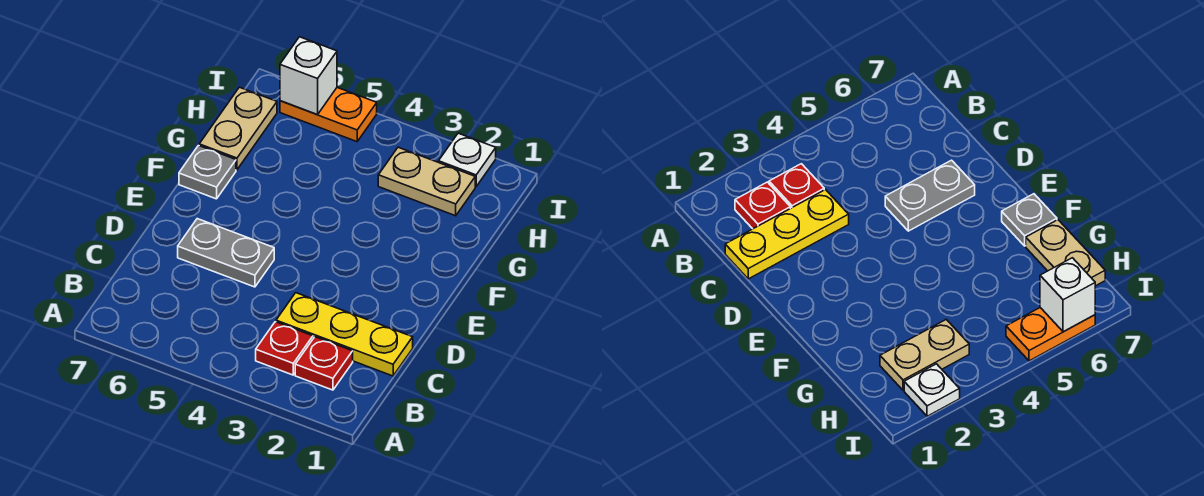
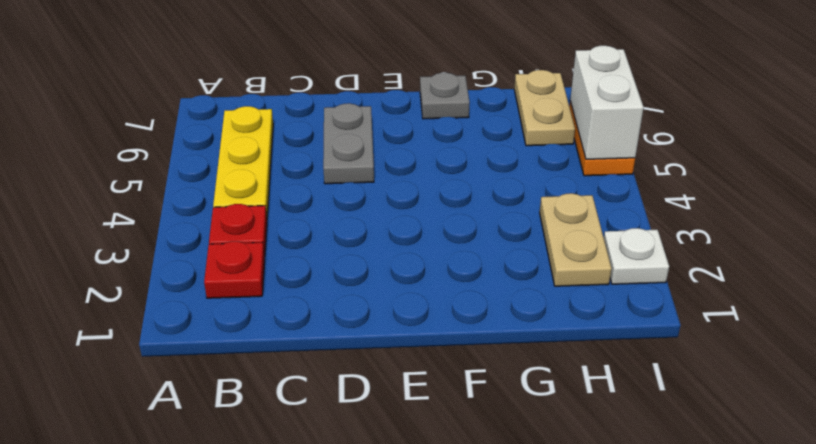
yellow 1x3 plate [276,293,413,376] -> yellow 1x3 plate moved to [213,106,273,216]
tan 1x2 plate [199,87,277,170] -> tan 1x2 plate turned to [514,70,575,146]
white 1x1 brick [280,37,337,115] -> white 1x2 brick [570,46,644,159]

